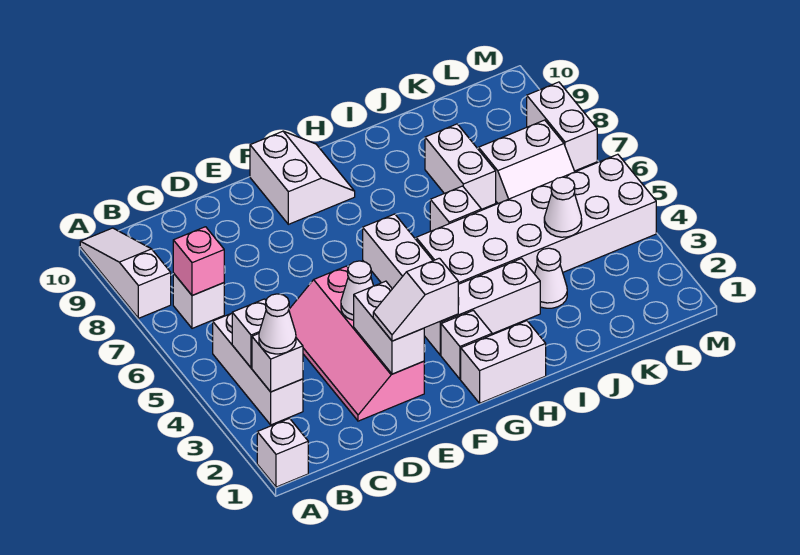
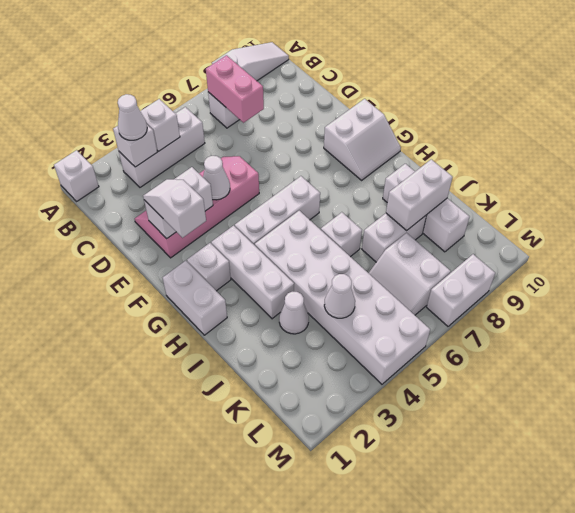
pink 1x1 brick [173,227,224,296] -> pink 1x2 brick [206,55,264,123]
none -> white 1x3 brick [383,164,470,252]
none -> white 1x2 brick [386,159,453,231]

